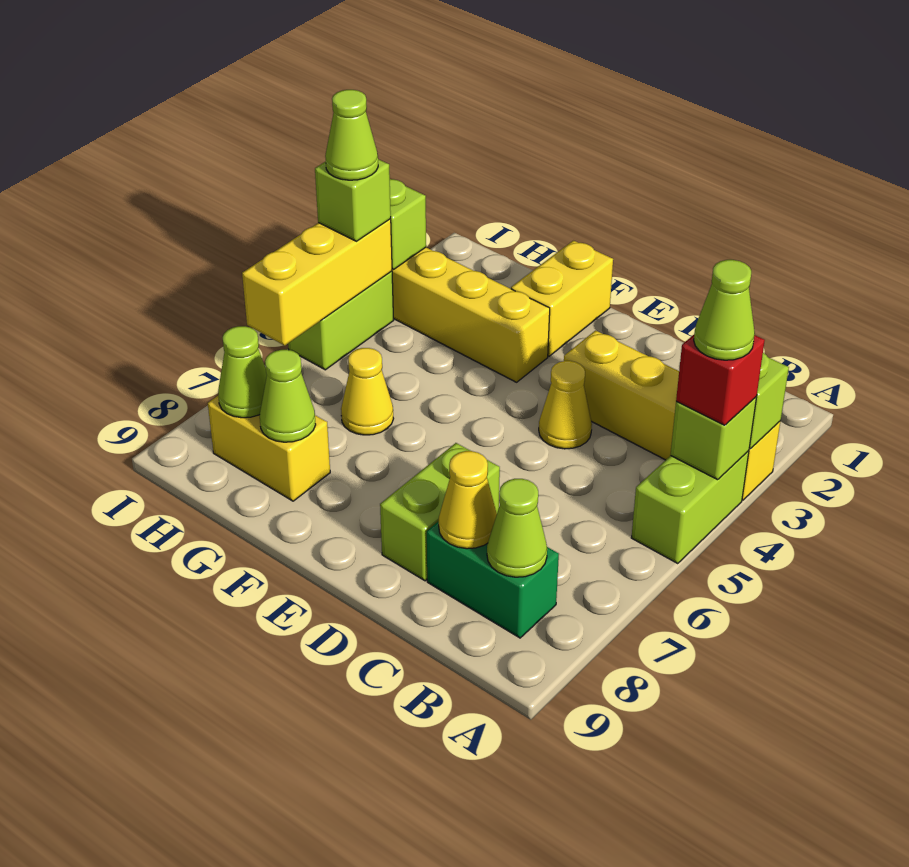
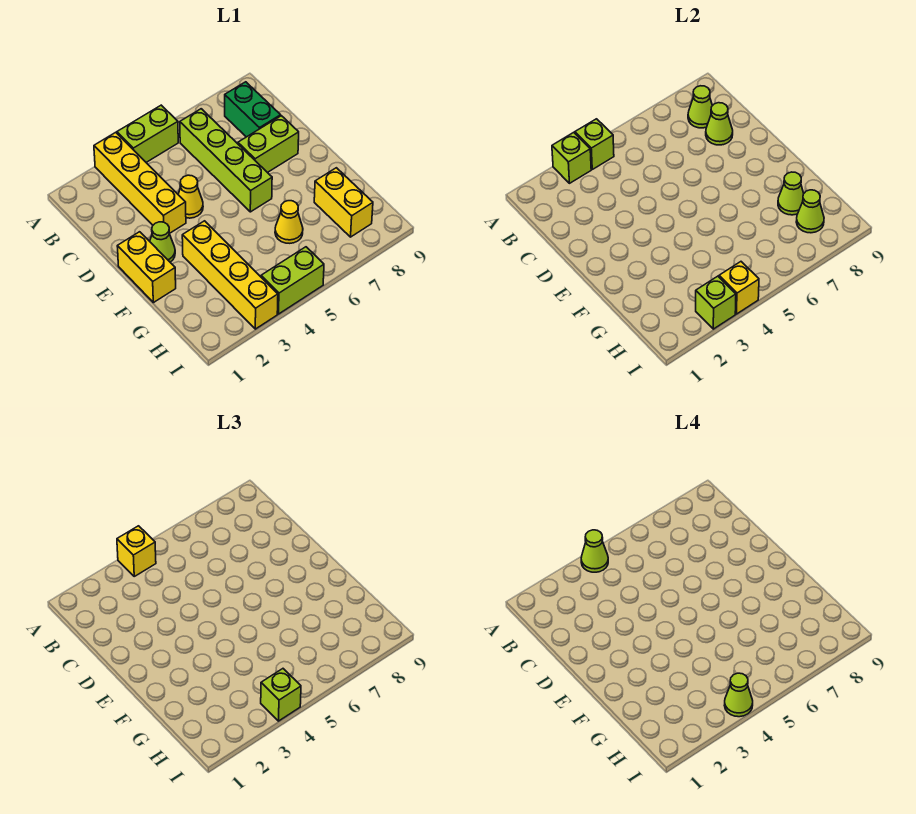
red 1x1 brick [676,335,765,425] -> yellow 1x1 brick [117,526,156,576]
none -> lime 1x4 brick [180,109,272,212]
yellow 1x1 cone [439,451,497,549] -> lime 1x1 cone [706,103,733,145]
none -> lime 1x1 cone [150,222,175,262]
yellow 1x2 brick [511,241,613,356] -> yellow 1x2 brick turned to [117,232,176,303]
yellow 1x3 brick [242,219,392,345] -> yellow 1x1 brick [719,262,759,314]

